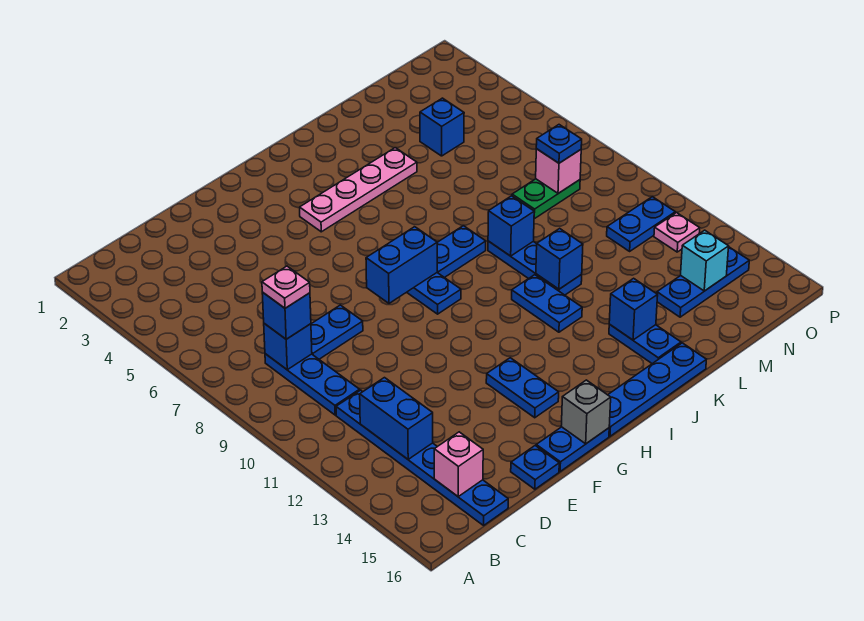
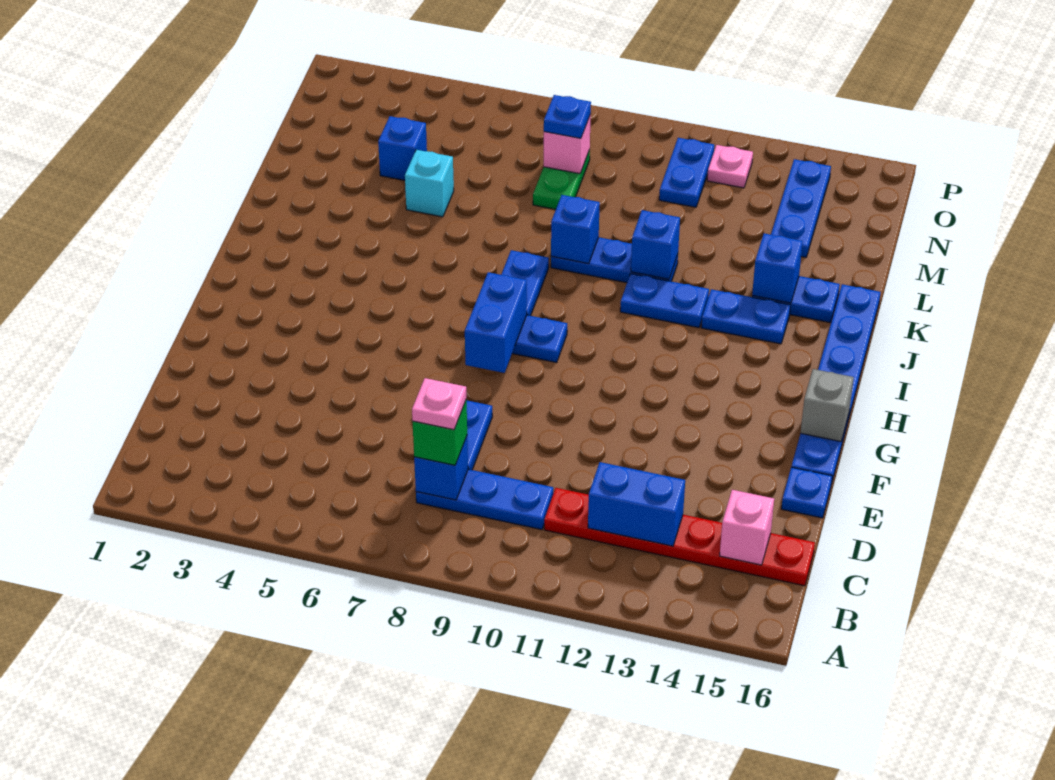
blue 1x1 brick [262,292,311,339] -> green 1x1 brick [412,400,467,465]
blue 1x6 plate [336,390,508,525] -> red 1x6 plate [544,488,815,586]
blue 1x2 plate [486,358,559,418] -> blue 1x2 plate moved to [701,289,791,344]
pink 1x4 plate [300,148,417,232] -> none
cyan 1x1 brick [681,230,729,291] -> cyan 1x1 brick moved to [405,150,454,217]

